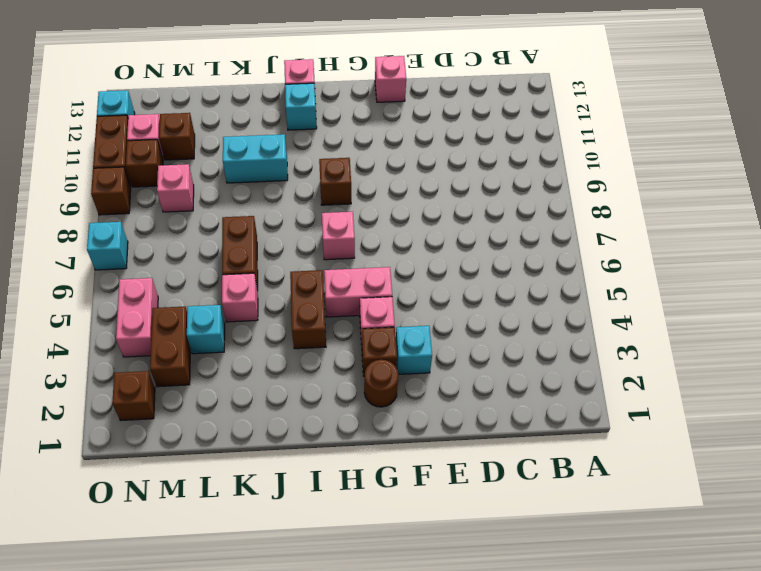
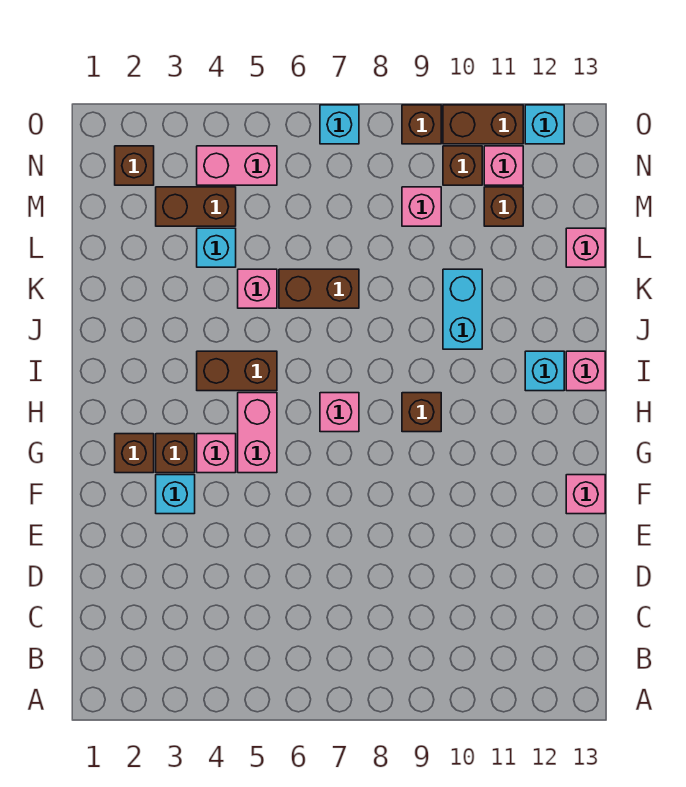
brown 1x1 round brick [364,360,398,407] -> brown 1x1 brick [115,434,154,473]
none -> pink 1x1 brick [566,228,605,267]

